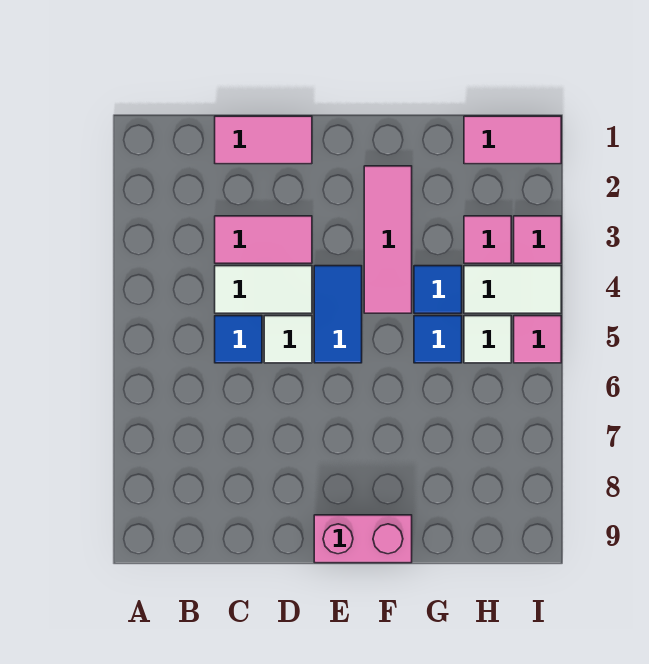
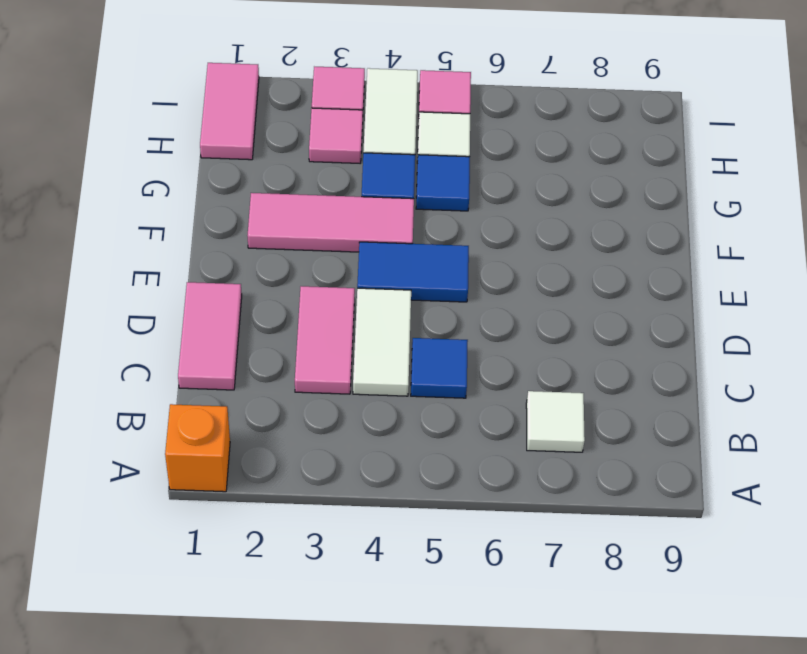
none -> orange 1x1 brick [165,404,230,492]
white 1x1 tile [264,316,312,363] -> white 1x1 tile moved to [526,391,585,452]
pink 1x2 brick [314,515,412,563] -> none

